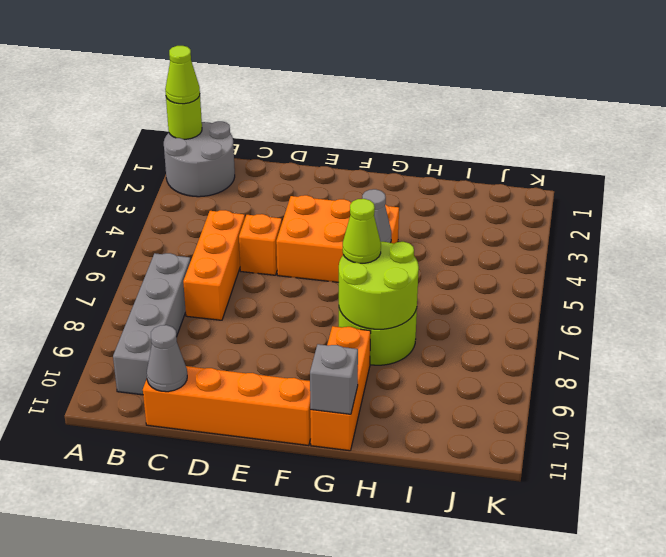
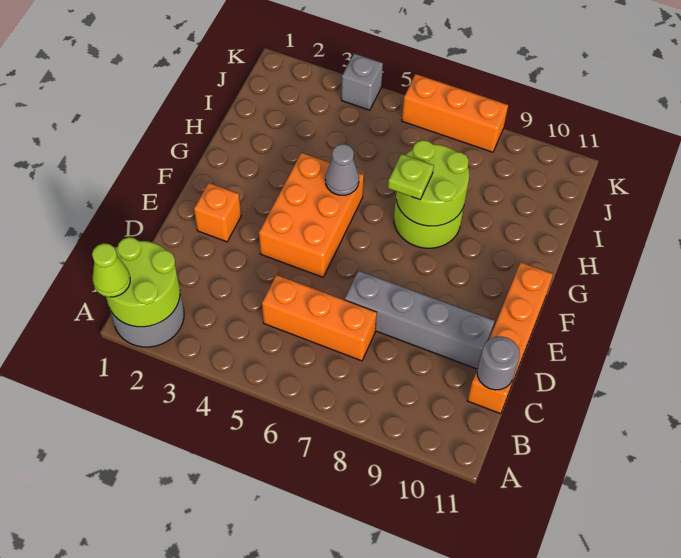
lime 1x1 round brick [166,96,202,139] -> lime 2x2 round brick [106,237,180,327]
grey 1x4 brick [113,253,191,395] -> grey 1x4 brick moved to [345,271,494,369]
grey 1x1 cone [147,325,187,392] -> grey 1x1 round brick [477,336,520,390]
orange 1x1 brick [239,214,282,275] -> orange 1x1 brick moved to [194,183,241,242]
lime 1x1 cone [343,199,381,263] -> lime 1x1 plate [388,154,434,200]
orange 1x3 brick [310,326,371,451] -> orange 1x3 brick moved to [402,74,508,152]
grey 1x1 brick [310,344,358,414] -> grey 1x1 brick moved to [341,54,383,110]

